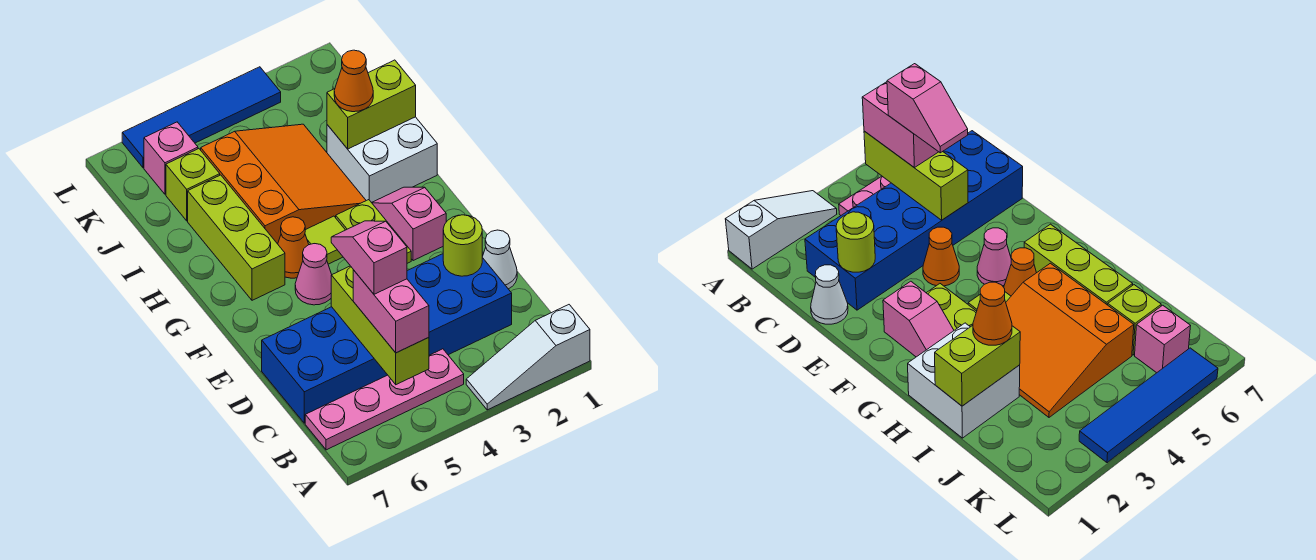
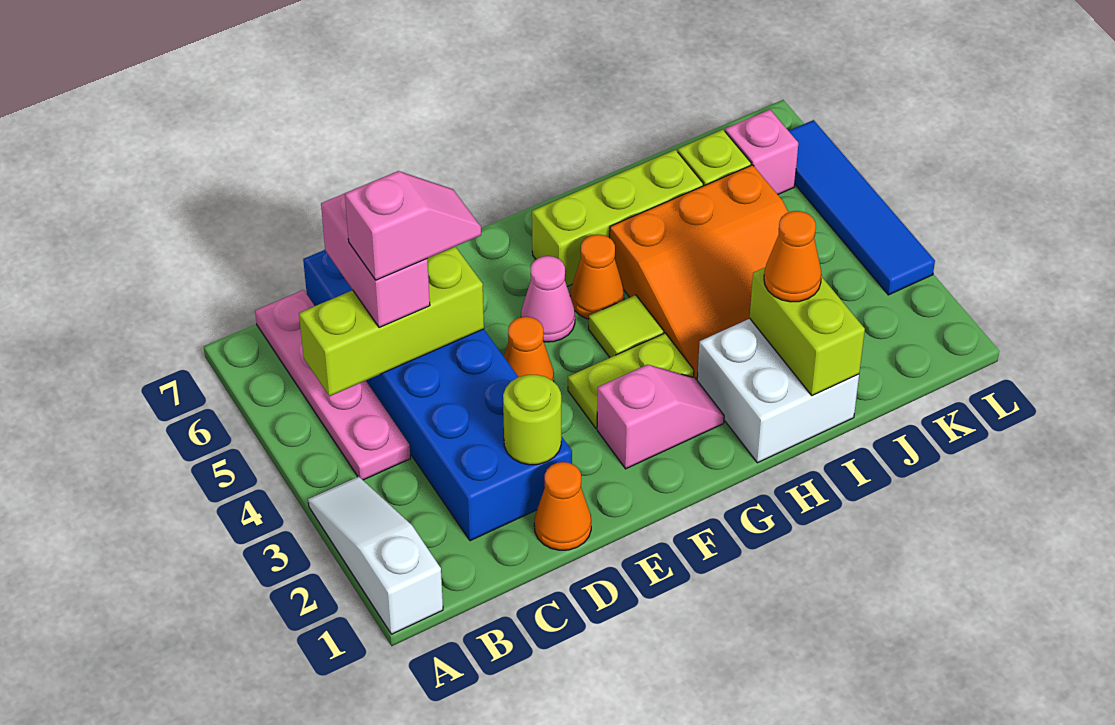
pink 1x2 brick [353,270,429,353] -> pink 1x2 brick turned to [321,194,430,328]
white 1x1 cone [482,230,517,289] -> orange 1x1 cone [534,462,591,550]

